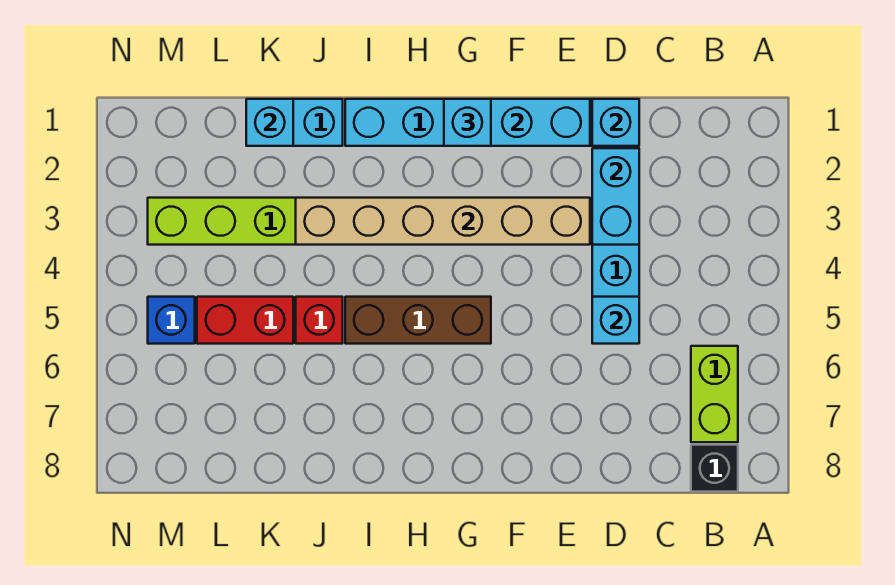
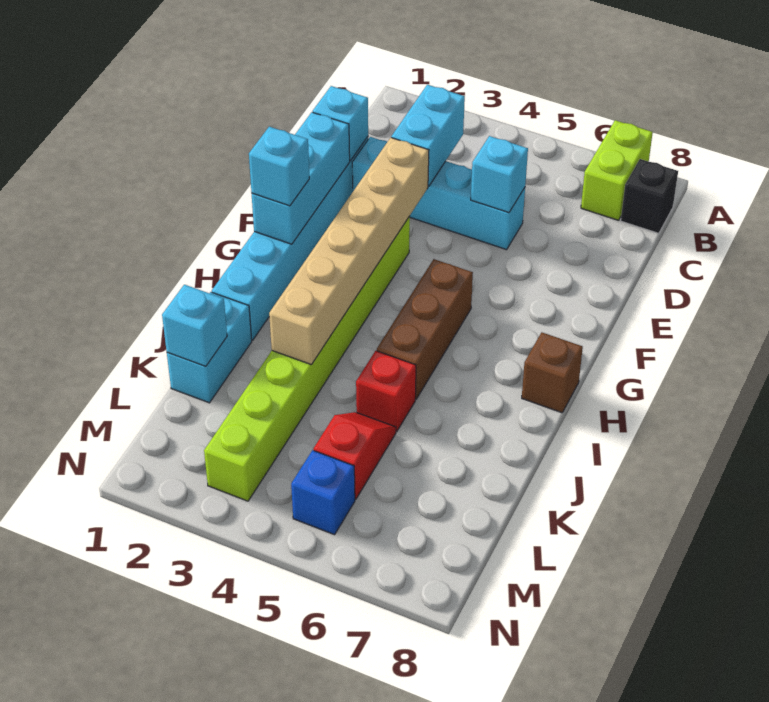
lime 1x2 brick [691,346,738,442] -> lime 1x2 brick turned to [581,120,653,220]
cyan 1x2 brick [592,148,639,245] -> cyan 1x2 brick turned to [391,85,465,187]
none -> brown 1x1 brick [522,333,583,413]
red 1x2 brick [197,297,293,344] -> red 1x2 slope [314,412,396,499]

